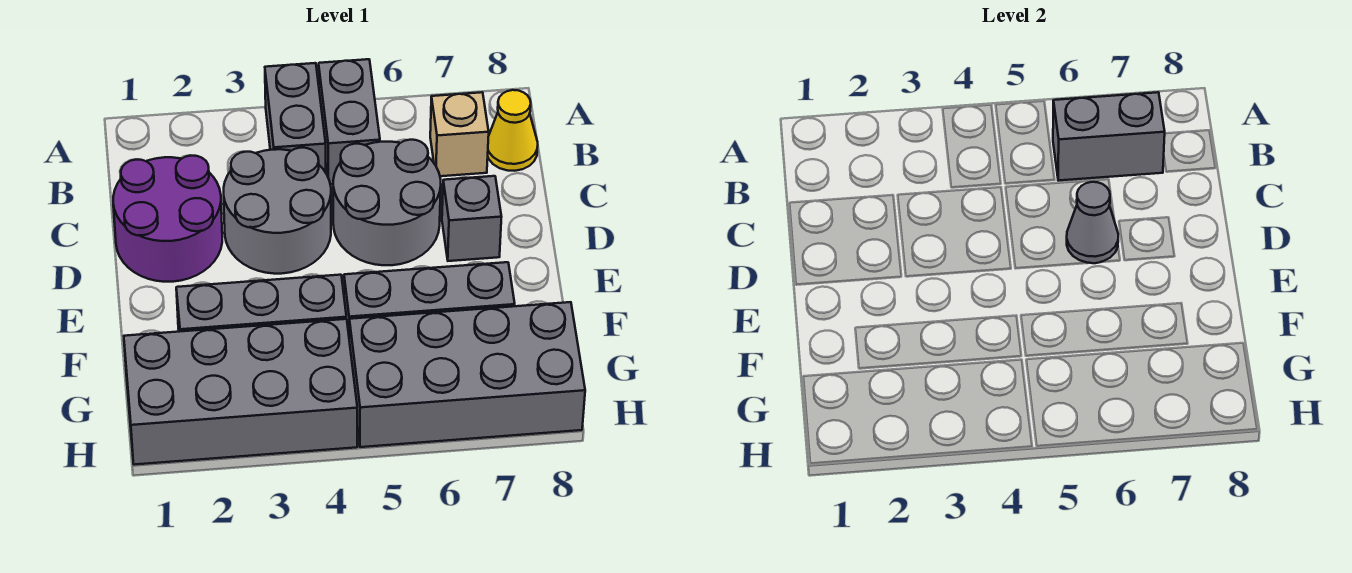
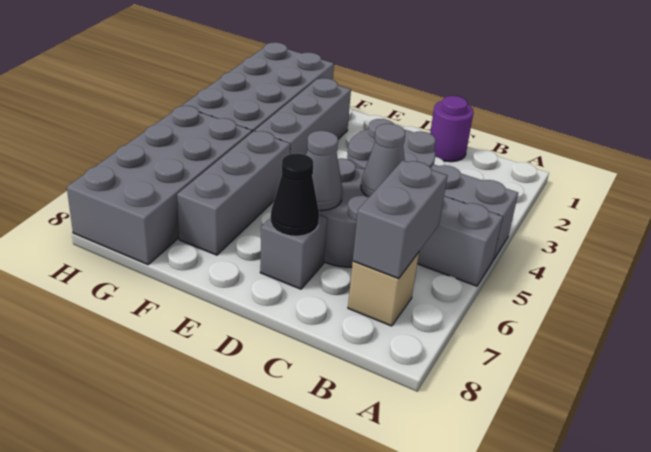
yellow 1x1 cone [488,90,538,171] -> none
purple 2x2 round brick [113,156,222,282] -> purple 1x1 round brick [430,96,474,162]
none -> grey 1x1 cone [361,124,405,197]
none -> black 1x1 cone [271,153,319,236]

